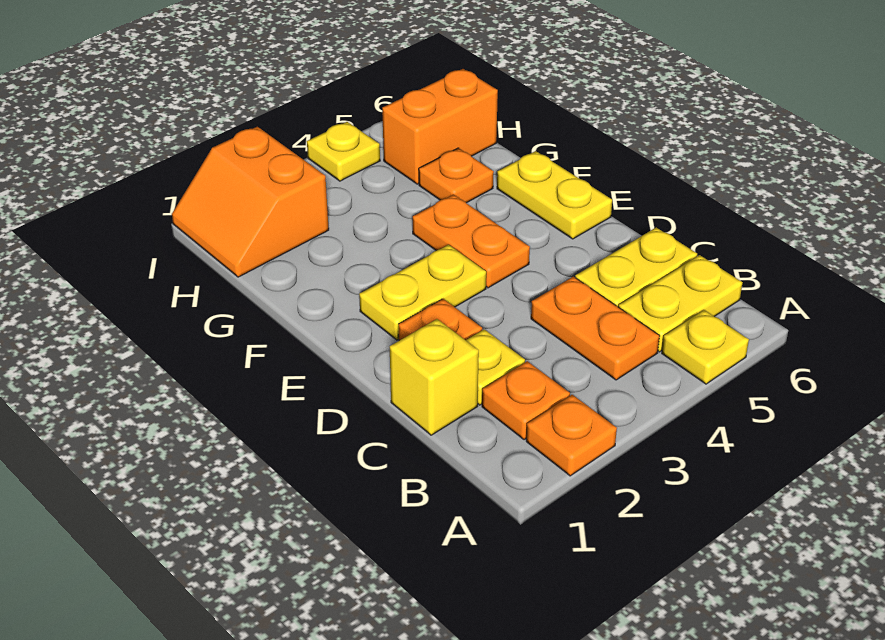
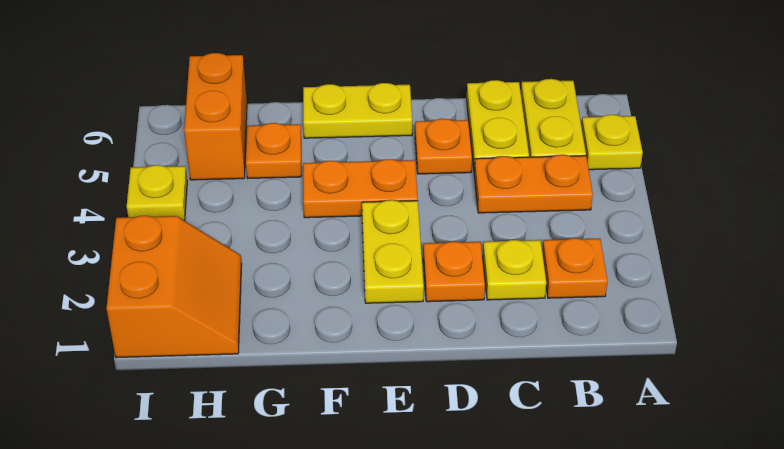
orange 1x1 plate [526,395,617,476] -> orange 1x1 plate moved to [415,119,472,174]
yellow 1x1 brick [390,319,479,435] -> none
orange 2x2 slope [172,127,329,277] -> orange 2x2 slope turned to [107,216,242,358]

